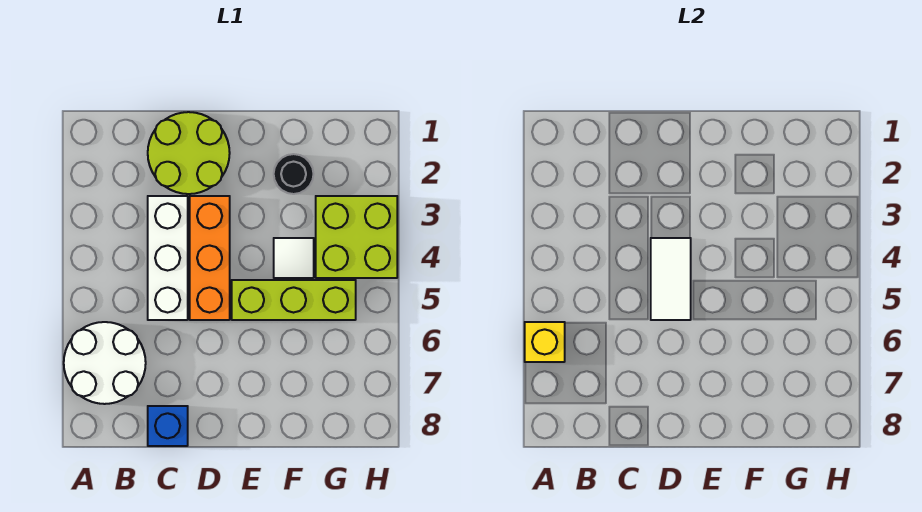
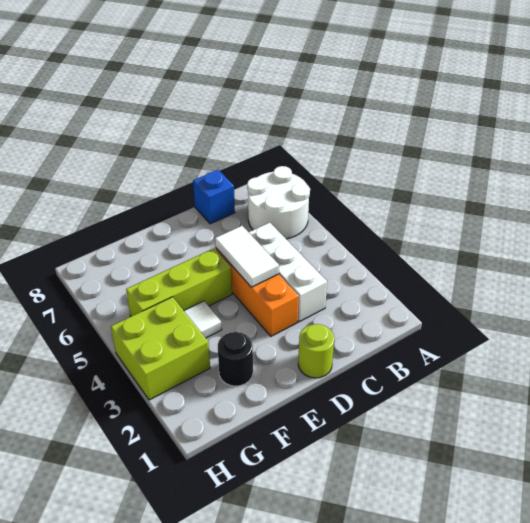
yellow 1x1 brick [525,322,565,362] -> none
lime 2x2 round brick [148,112,230,194] -> lime 1x1 round brick [298,324,334,378]

